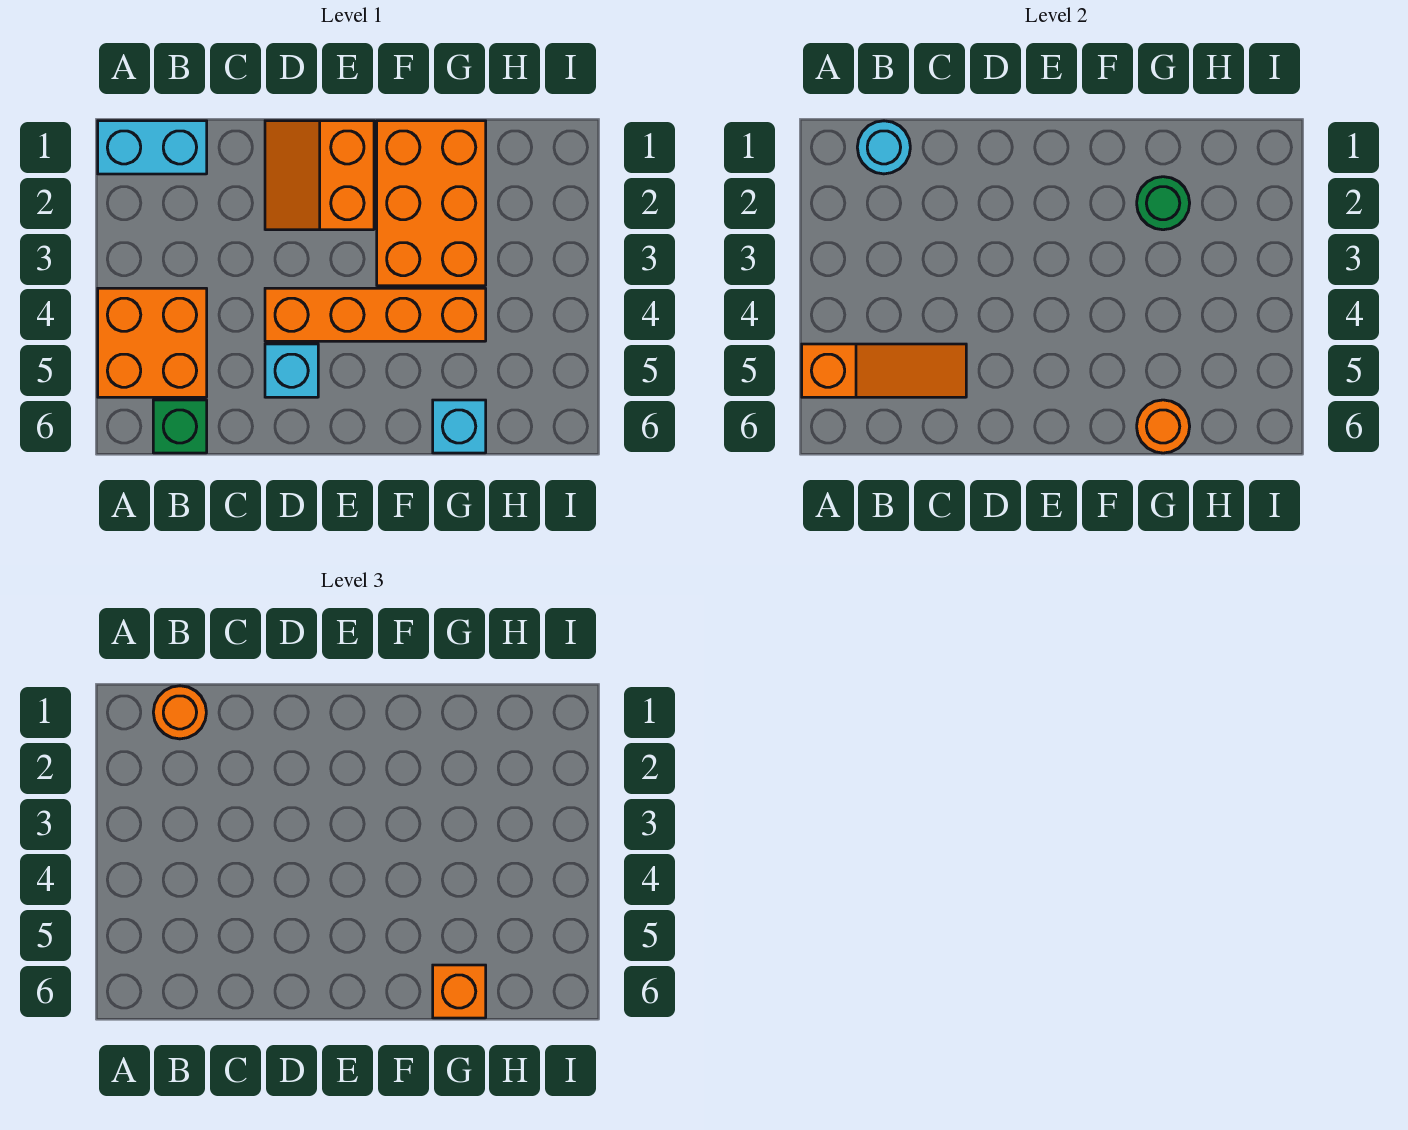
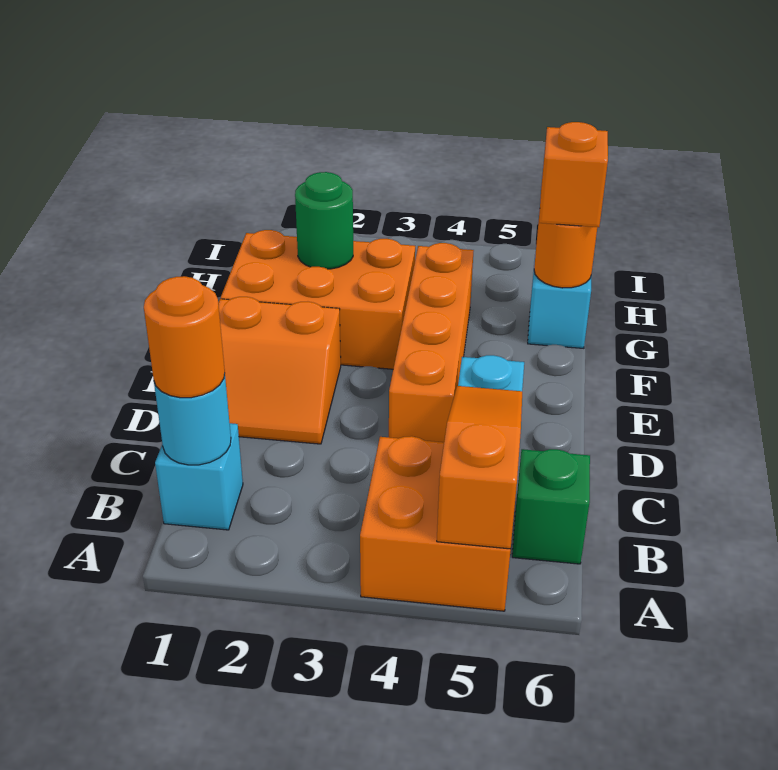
cyan 1x2 brick [98,121,207,174] -> cyan 1x1 brick [155,423,243,530]

